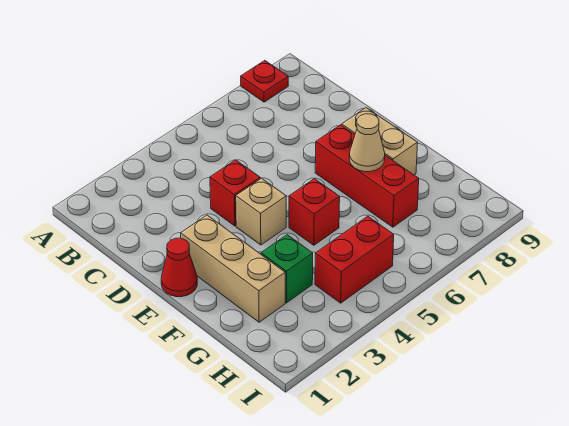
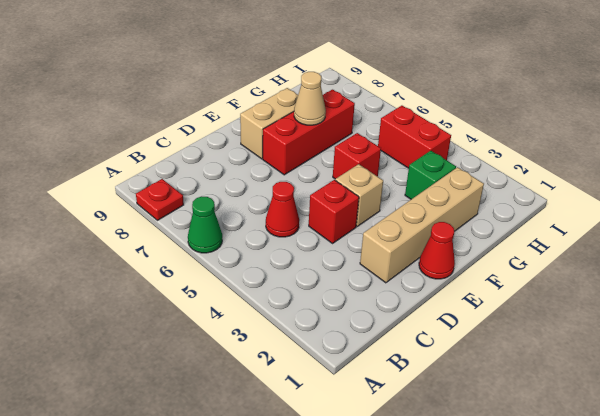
none -> green 1x1 cone [188,196,222,253]
none -> red 1x1 cone [266,182,299,237]
tan 1x3 brick [181,215,285,322] -> tan 1x4 brick [360,167,484,283]

